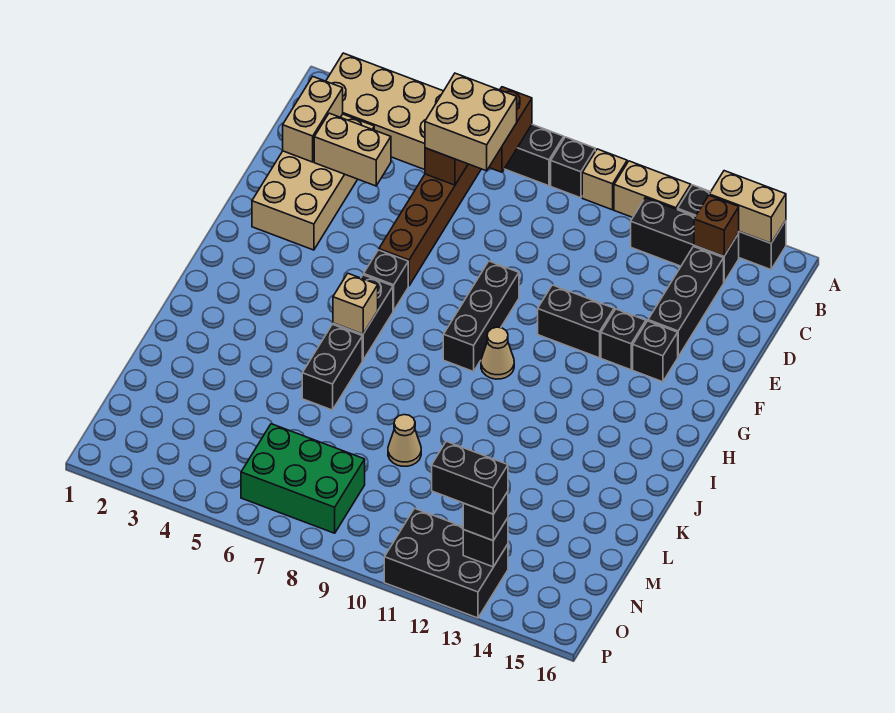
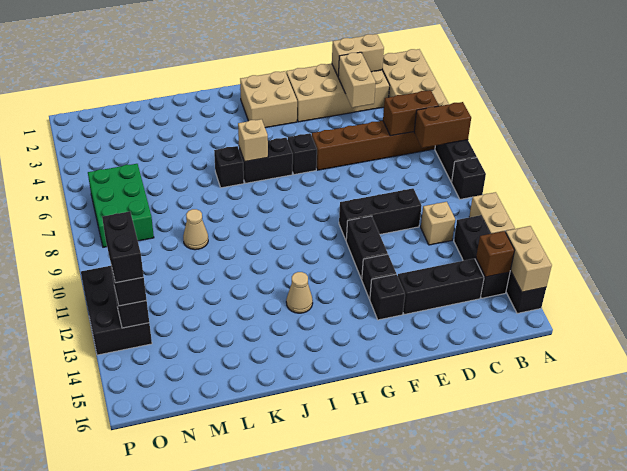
tan 1x1 brick [582,149,627,210] -> tan 1x1 brick moved to [421,202,455,245]
tan 2x2 brick [425,73,517,171] -> tan 2x2 brick moved to [240,71,297,128]
black 1x3 brick [443,261,519,372] -> black 1x3 brick moved to [339,188,421,240]
tan 1x1 cone [481,327,514,379] -> tan 1x1 cone moved to [286,272,313,313]
black 1x2 brick [302,324,362,410] -> black 1x1 brick [214,146,244,188]

